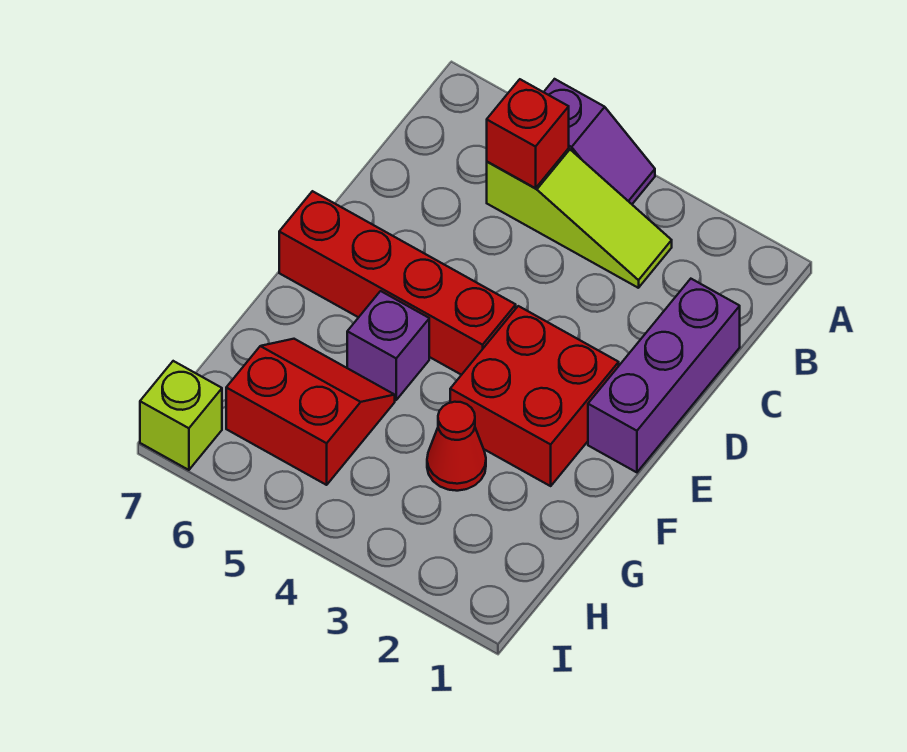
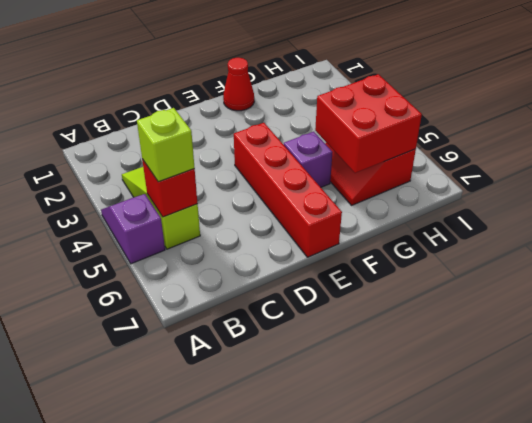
purple 1x3 brick [588,279,740,472] -> none
red 2x2 brick [450,306,619,486] -> red 2x2 brick moved to [315,74,422,173]
red 1x1 cone [427,402,486,491] -> red 1x1 cone moved to [223,58,254,111]
lime 1x1 brick [140,361,222,470] -> lime 1x1 brick moved to [137,108,195,182]

